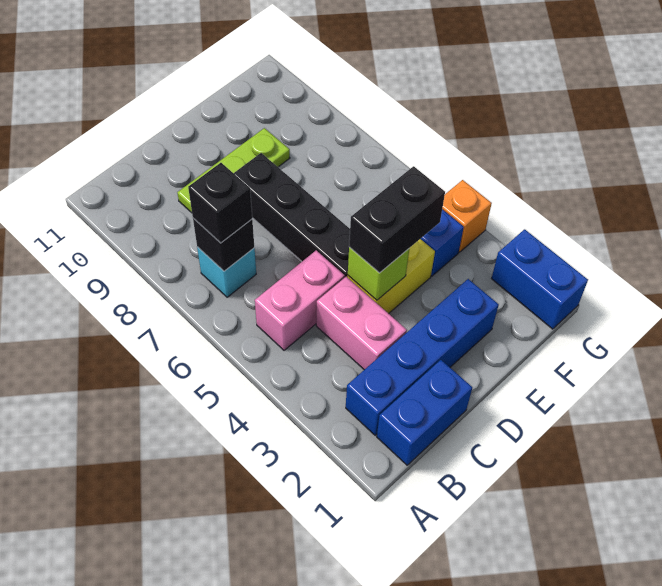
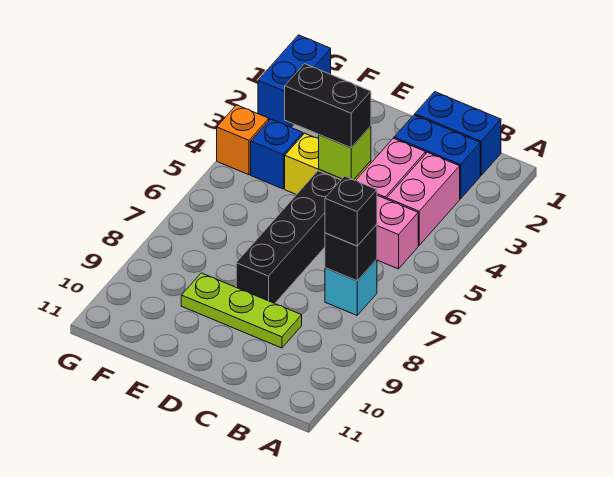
blue 1x4 brick [346,279,499,435] -> blue 1x2 brick [394,115,480,199]
none -> pink 1x2 brick [387,152,460,245]

